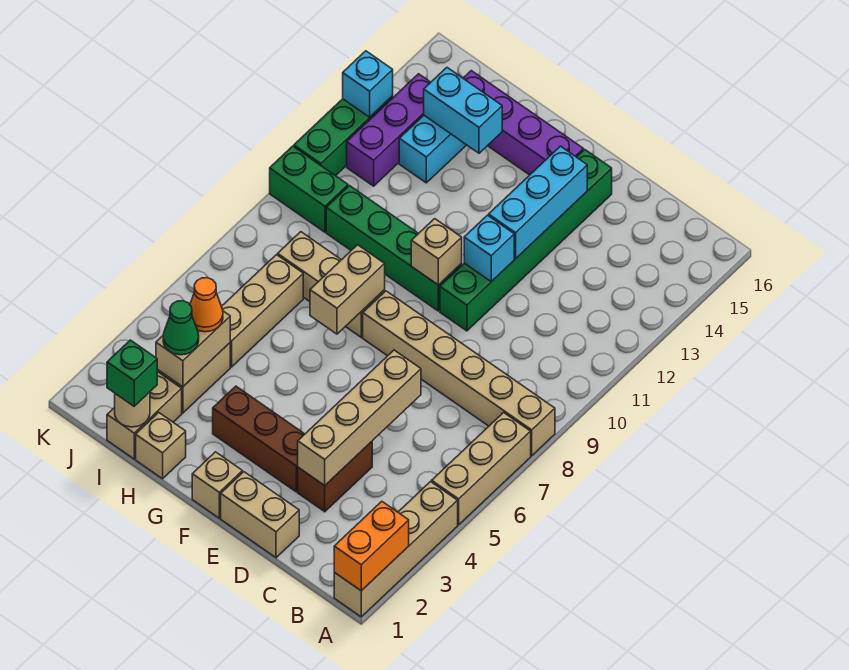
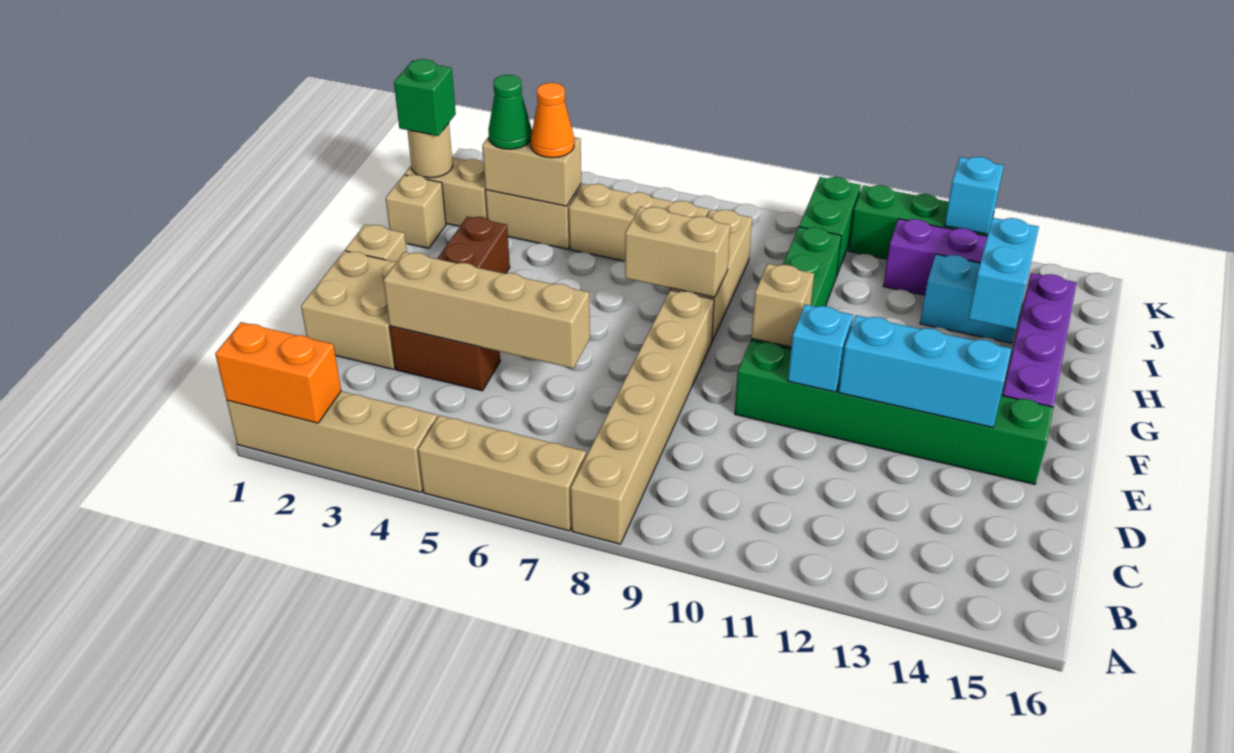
tan 1x2 brick [221,472,299,558] -> tan 2x2 brick [301,251,397,369]

